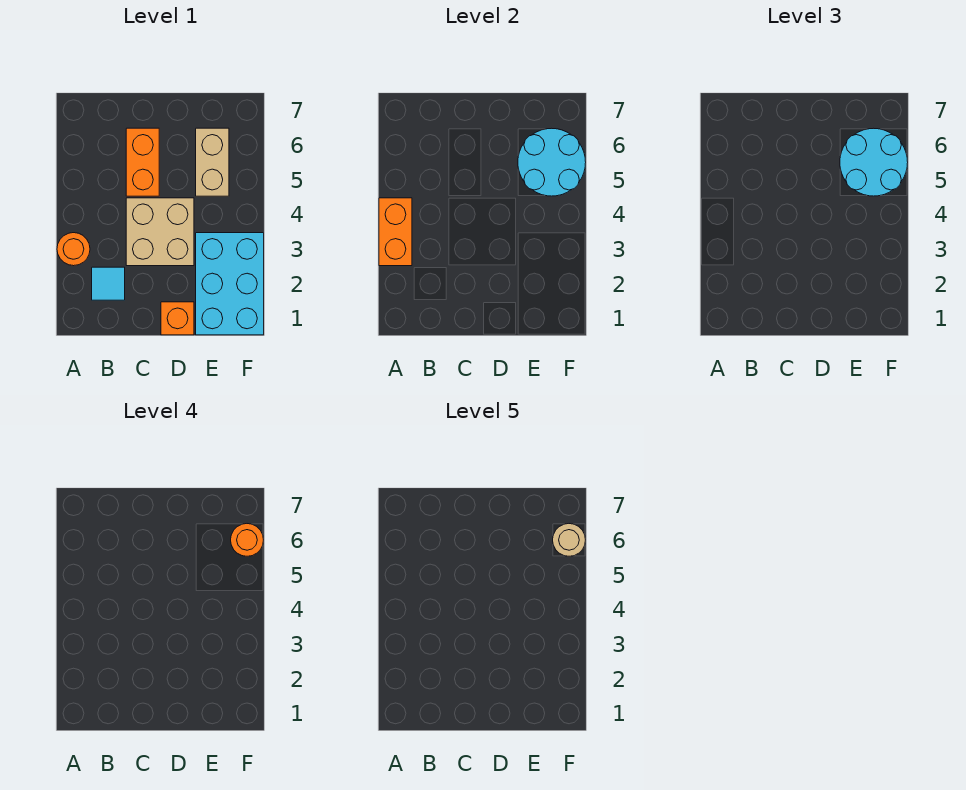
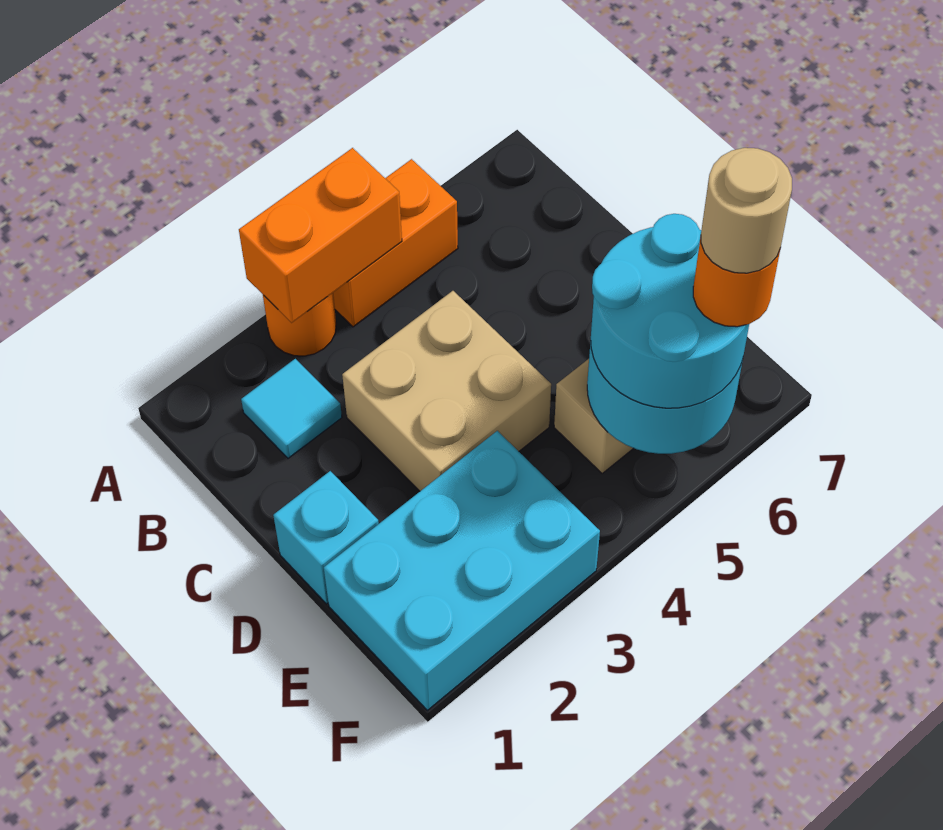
orange 1x2 brick [126,128,159,196] -> orange 1x2 brick moved to [333,159,458,327]
orange 1x1 brick [161,302,194,335] -> cyan 1x1 brick [273,471,379,604]

